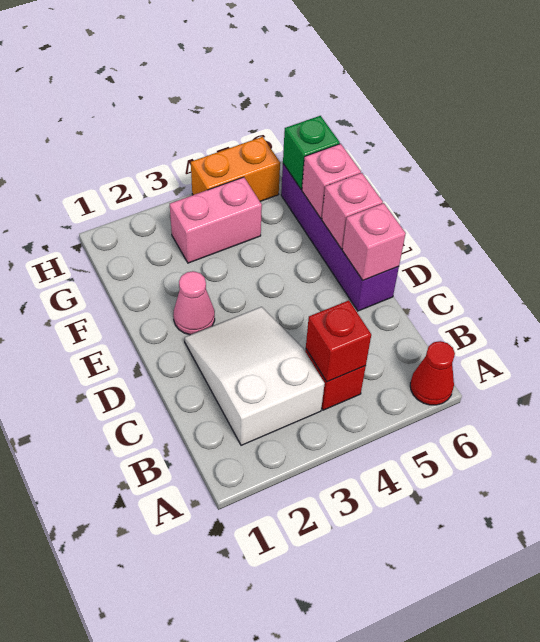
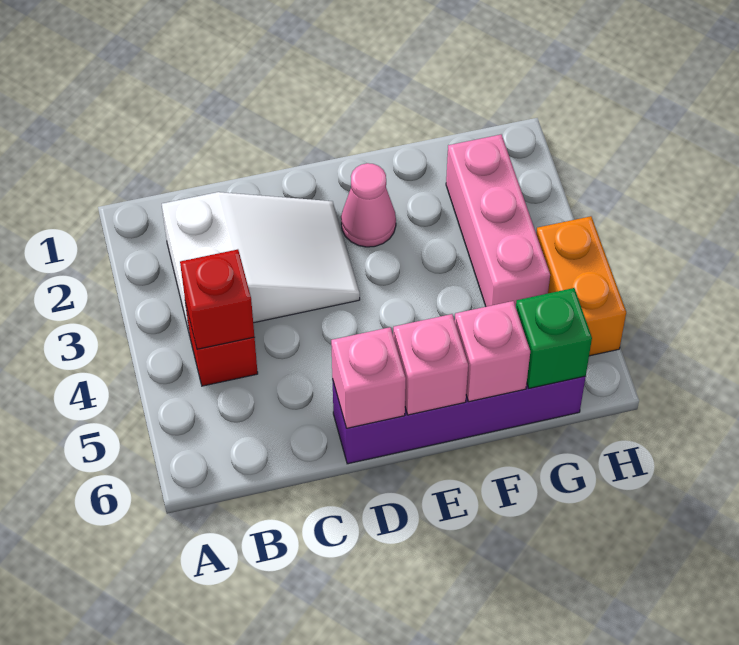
red 1x1 cone [410,341,455,405] -> none
pink 1x2 brick [170,177,262,263] -> pink 1x3 brick [446,135,550,307]

